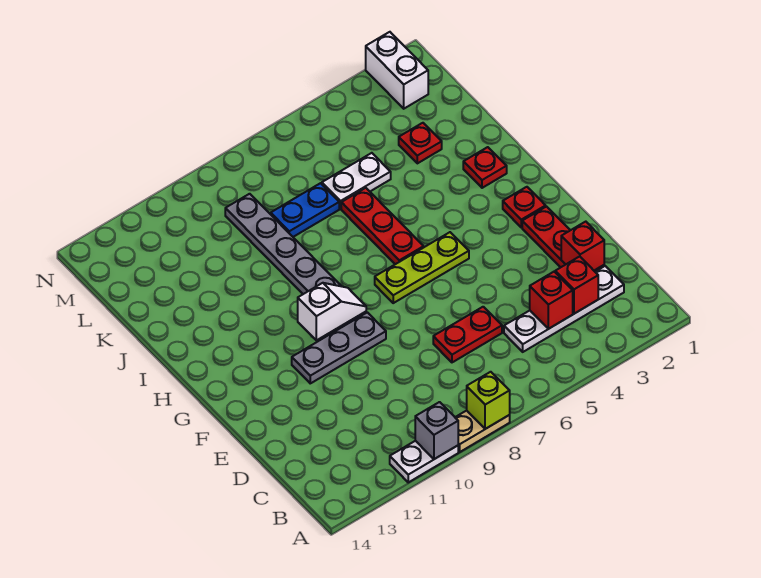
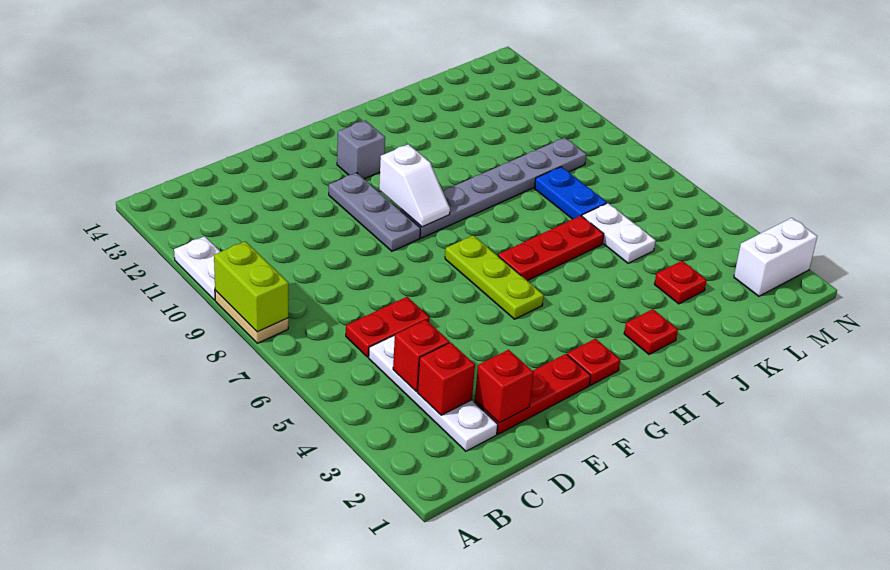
lime 1x1 brick [467,372,510,429] -> lime 1x2 brick [214,241,288,332]
grey 1x1 brick [415,402,458,459] -> grey 1x1 brick moved to [337,120,385,179]
red 1x2 plate [433,307,502,362] -> red 1x2 plate turned to [346,297,430,357]

